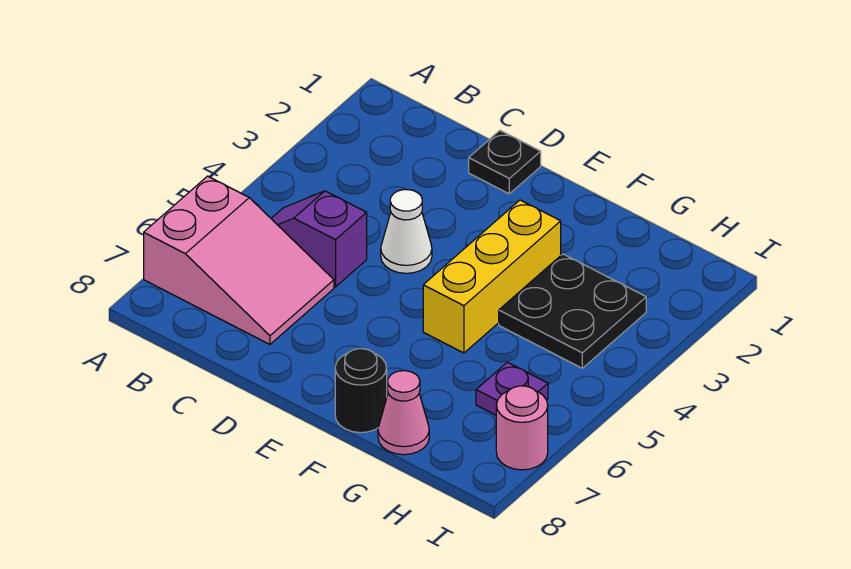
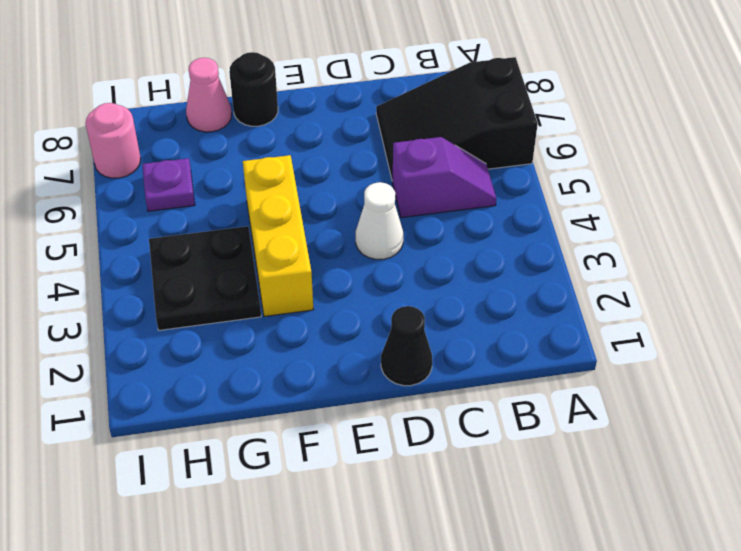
pink 2x3 slope [144,176,334,344] -> black 2x3 slope [376,57,538,181]
black 1x1 plate [469,131,541,194] -> black 1x1 cone [381,306,432,386]

